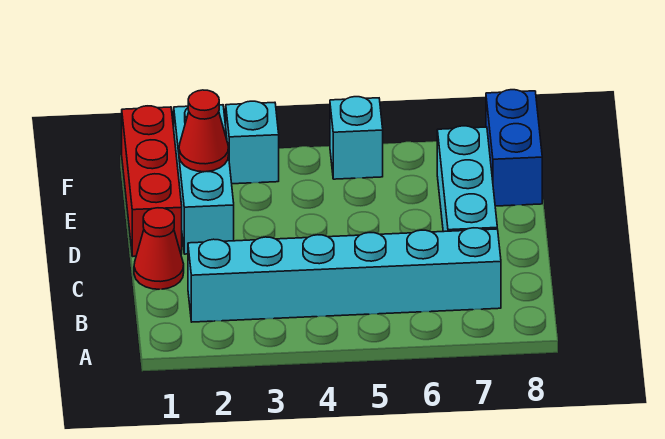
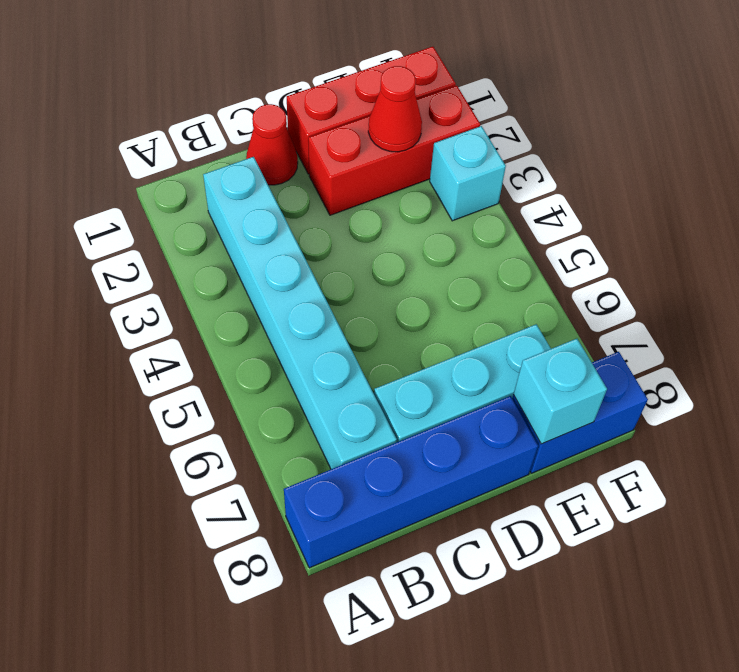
none -> blue 1x4 brick [284,396,538,568]
cyan 1x3 brick [174,105,234,254] -> red 1x3 brick [308,86,480,215]
cyan 1x1 brick [330,97,383,179] -> cyan 1x1 brick moved to [513,339,607,444]

